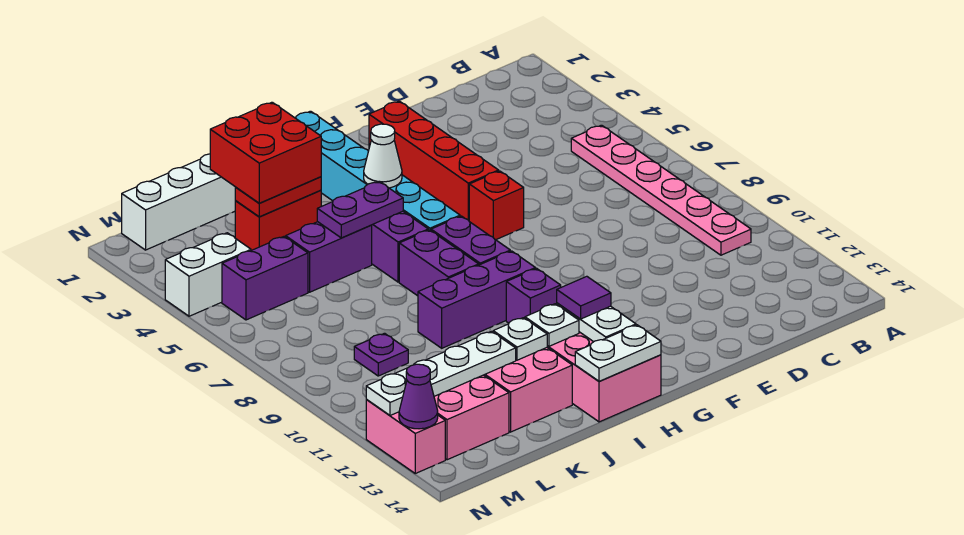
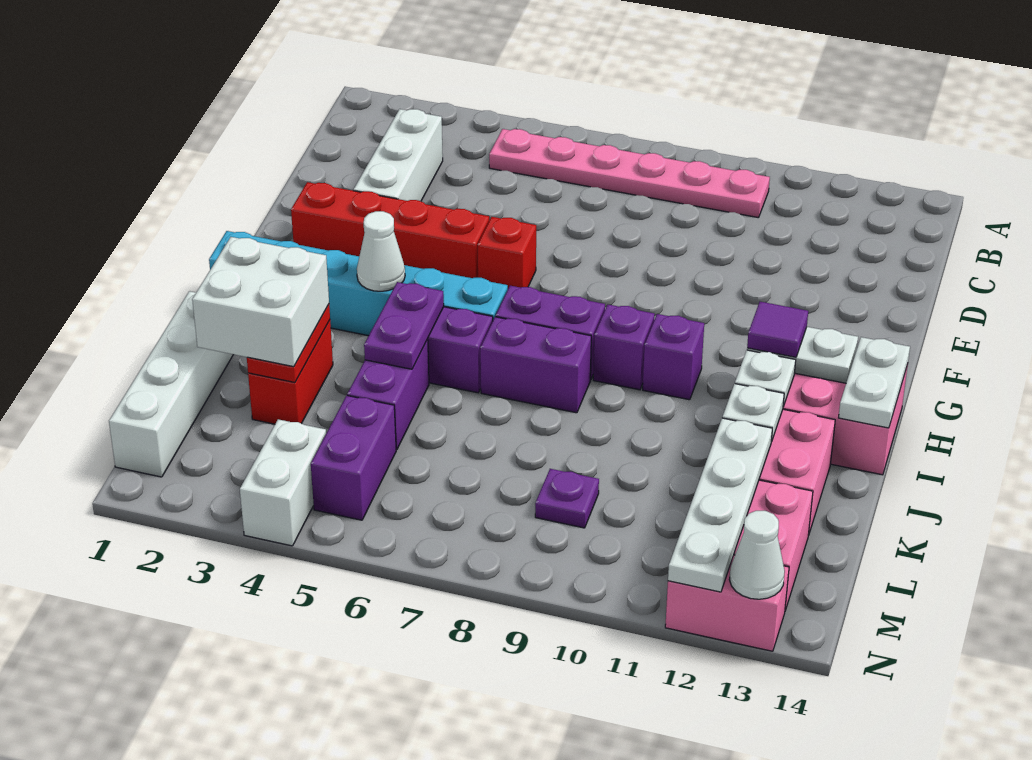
none -> white 1x3 brick [353,109,443,201]
purple 1x3 brick [418,251,536,348] -> purple 1x1 brick [593,305,655,390]
red 2x2 brick [210,102,321,203] -> white 2x2 brick [192,237,329,367]
purple 1x1 cone [399,364,438,429] -> white 1x1 cone [729,511,785,599]

